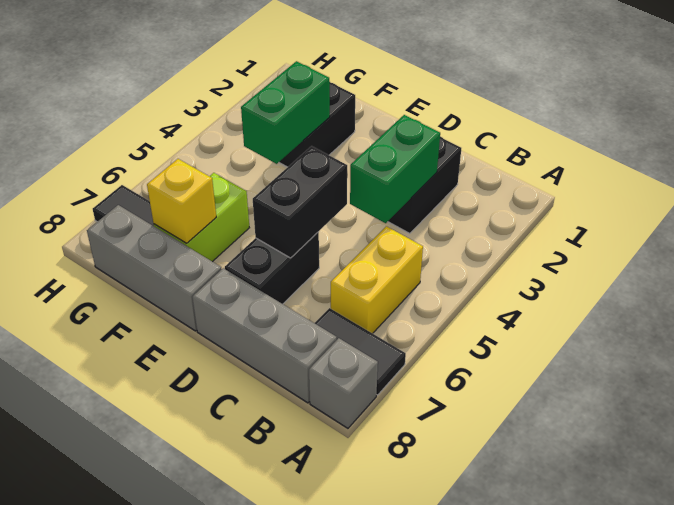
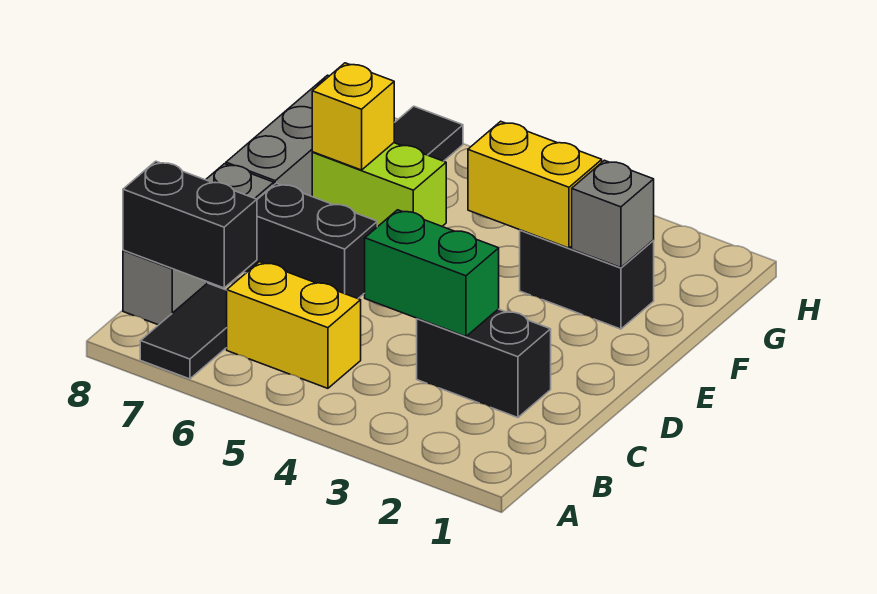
grey 1x1 brick [309,338,378,428] -> grey 1x1 brick moved to [572,160,654,268]
black 1x2 brick [253,146,347,258] -> black 1x2 brick moved to [123,161,257,288]
green 1x2 brick [241,61,330,164] -> yellow 1x2 brick [468,121,602,248]

